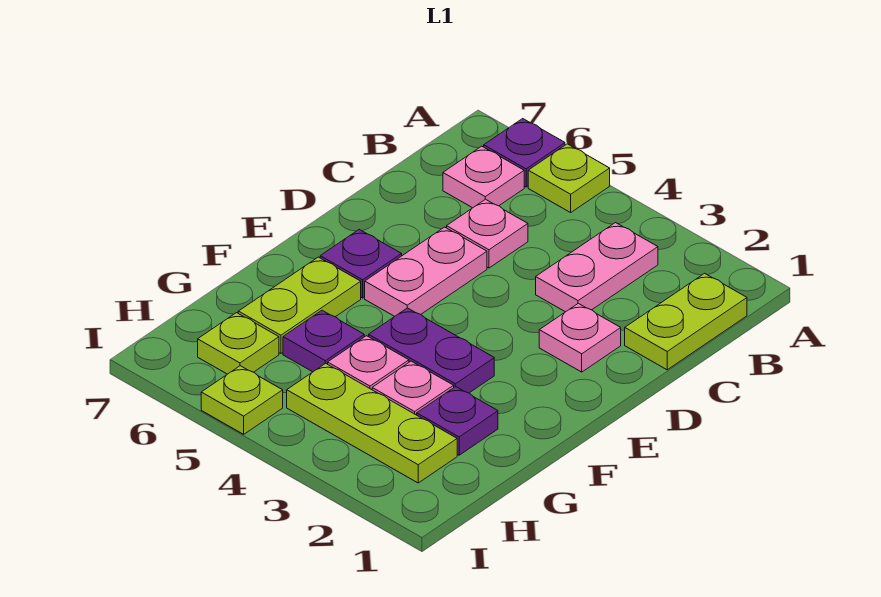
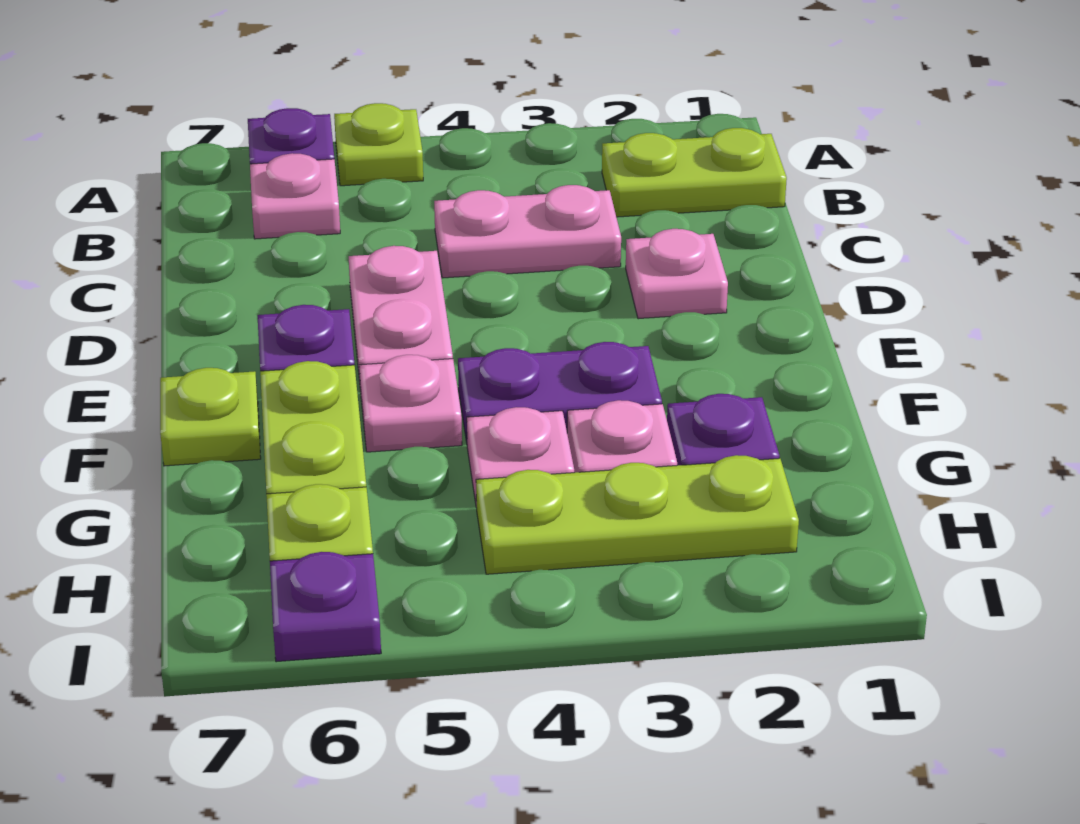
lime 1x2 plate [625,273,747,370] -> lime 1x2 plate turned to [602,128,787,217]
pink 1x2 plate [536,223,658,312] -> pink 1x2 plate turned to [434,185,621,278]
pink 1x1 plate [447,199,528,268] -> pink 1x1 plate moved to [359,355,462,452]
purple 1x1 plate [283,310,364,372] -> purple 1x1 plate moved to [270,552,381,662]
lime 1x1 plate [201,366,283,434] -> lime 1x1 plate moved to [160,368,261,466]

